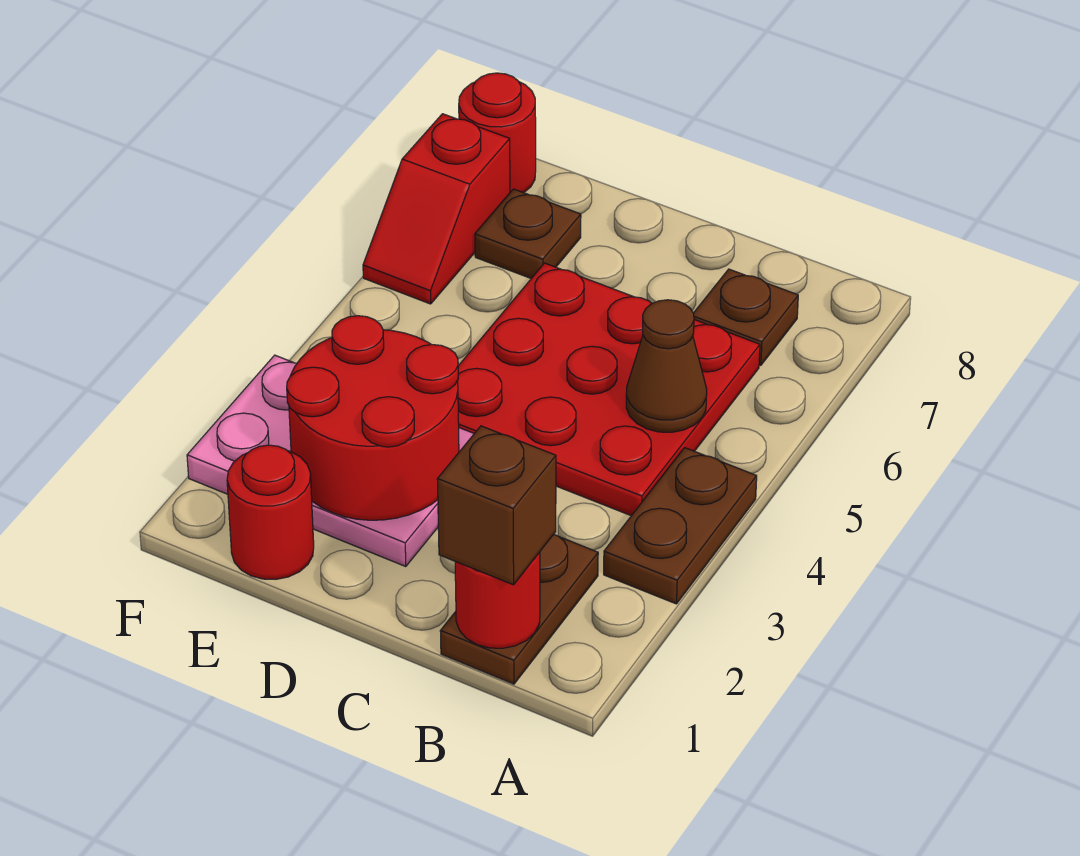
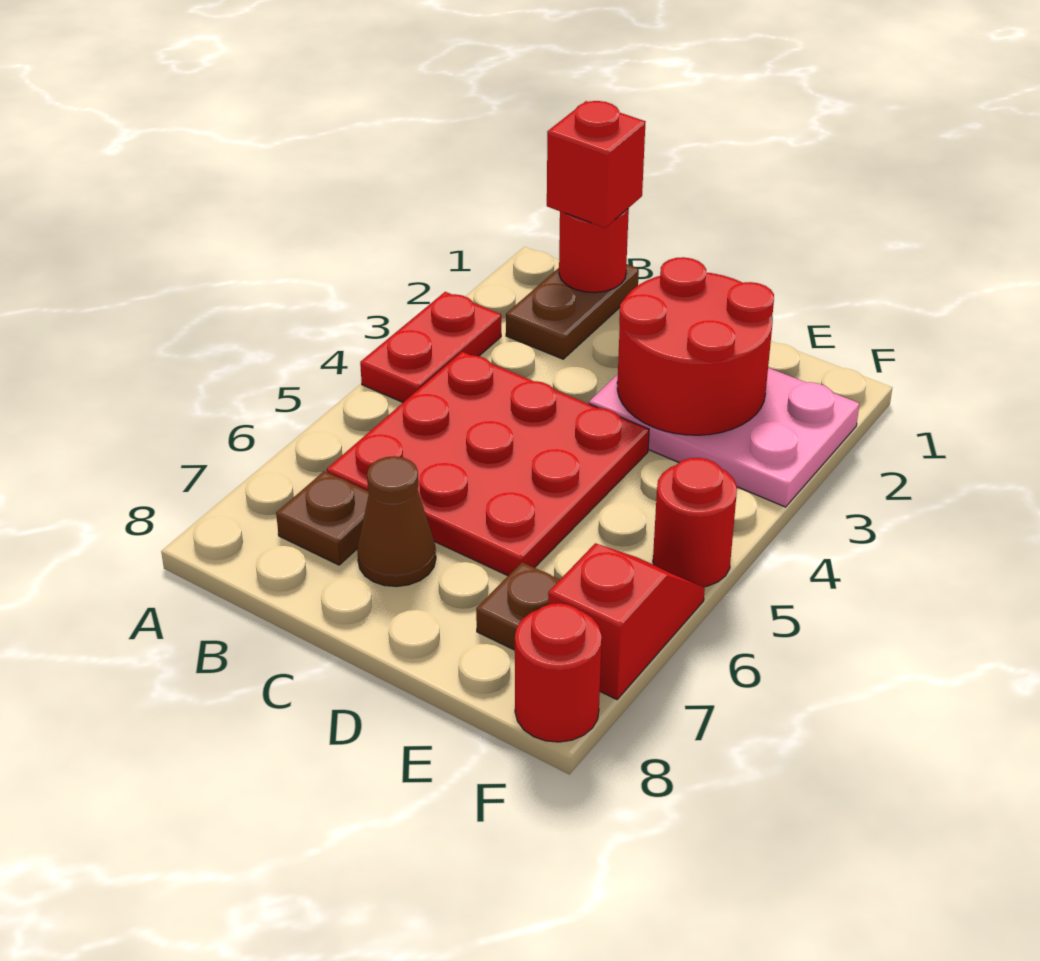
brown 1x2 plate [604,448,757,604] -> red 1x2 plate [360,292,501,402]
brown 1x1 brick [437,426,556,585] -> red 1x1 brick [547,101,645,228]
brown 1x1 cone [626,300,707,432] -> brown 1x1 cone moved to [357,456,436,587]
red 1x1 round brick [227,445,314,579] -> red 1x1 round brick moved to [653,458,737,587]

